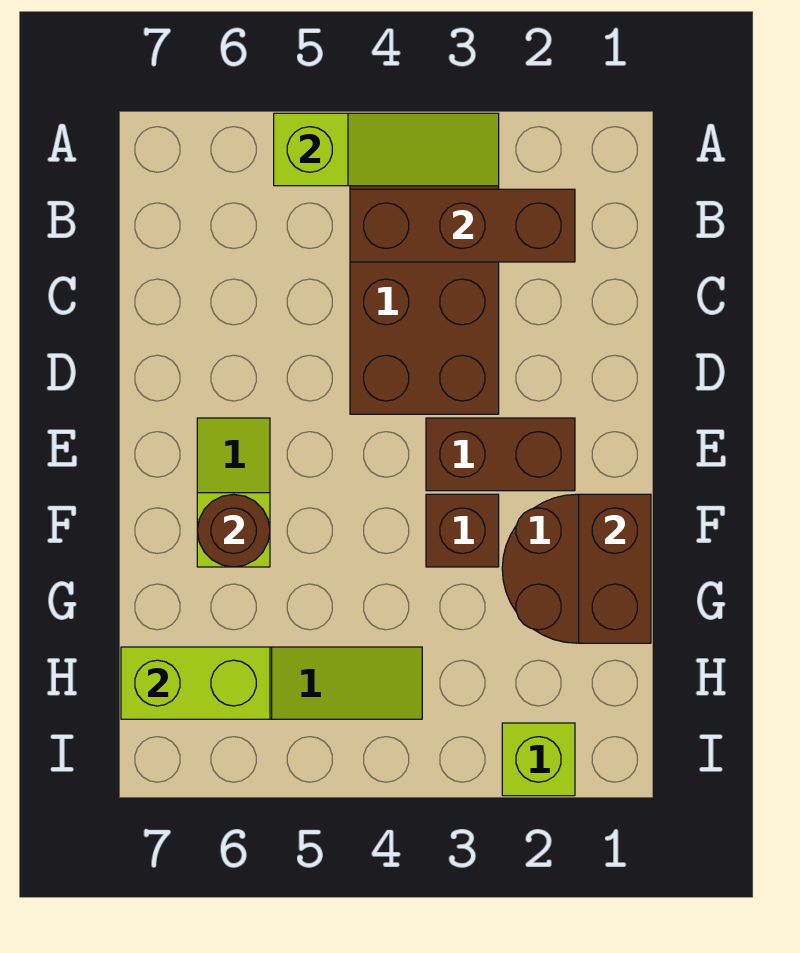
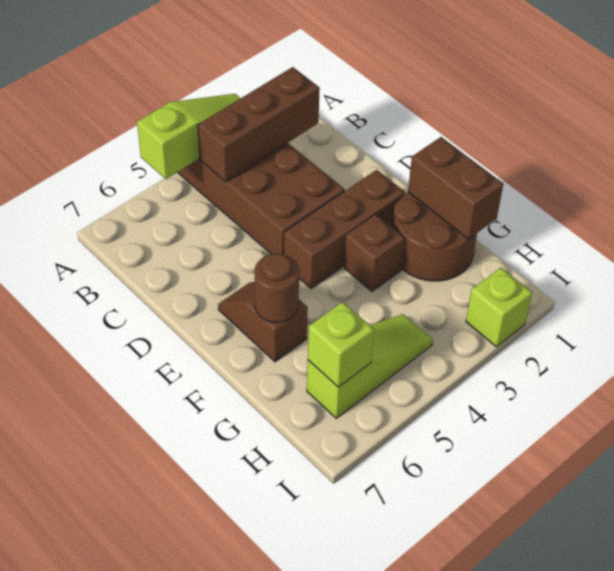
brown 1x2 brick [426,418,575,491] -> brown 1x3 brick [284,170,405,289]
lime 1x2 slope [197,418,270,567] -> brown 1x2 slope [218,282,308,362]
lime 1x2 brick [121,647,270,719] -> lime 1x1 brick [308,302,374,387]

